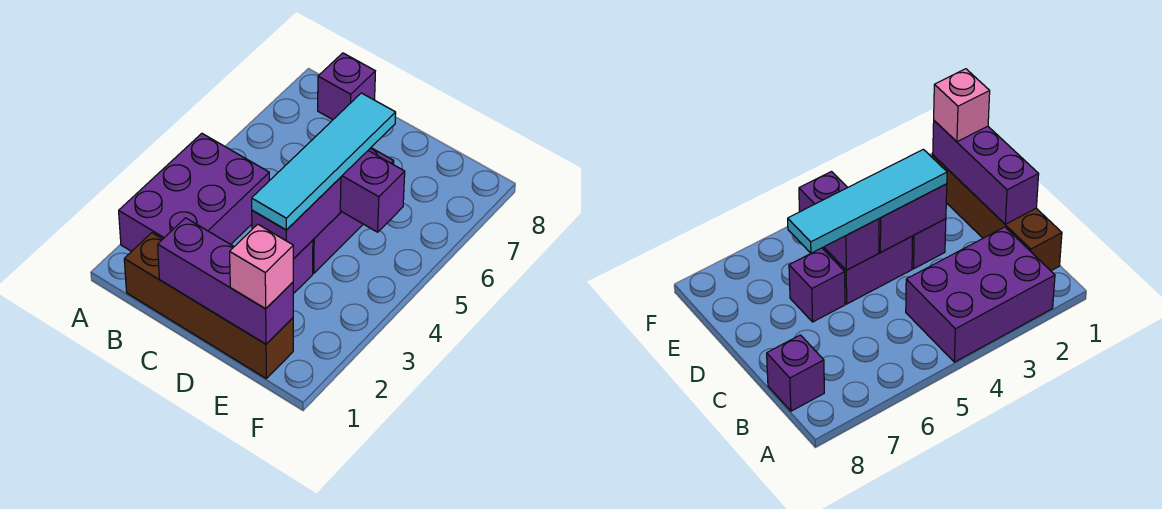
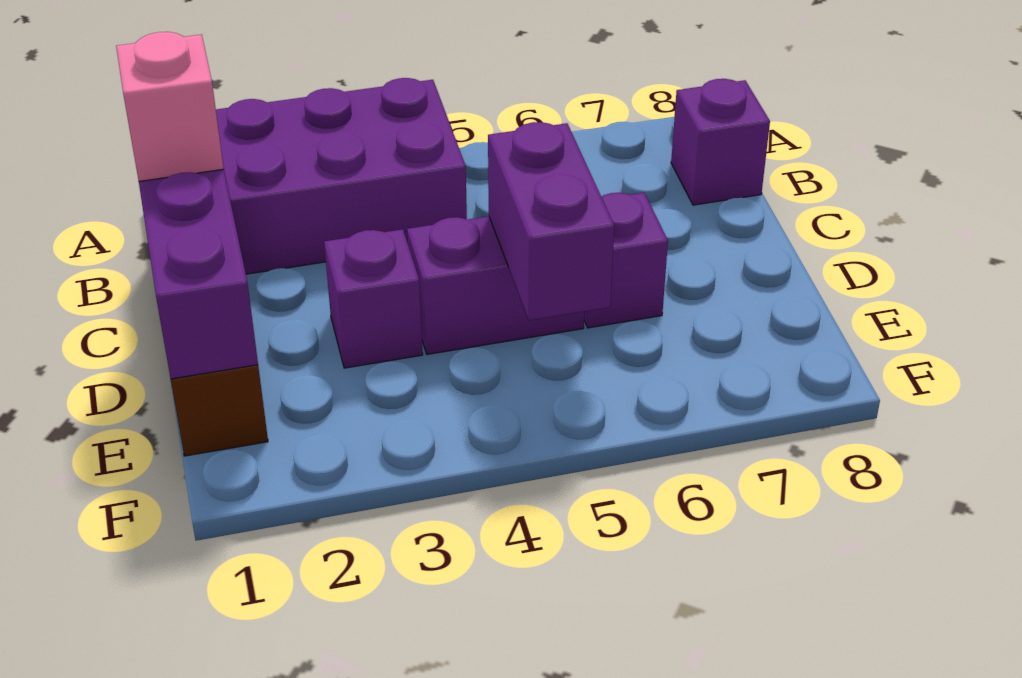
purple 1x2 brick [252,177,341,259] -> none
cyan 1x4 tile [252,93,396,230] -> none
pink 1x1 brick [230,224,293,309] -> pink 1x1 brick moved to [116,32,224,181]

